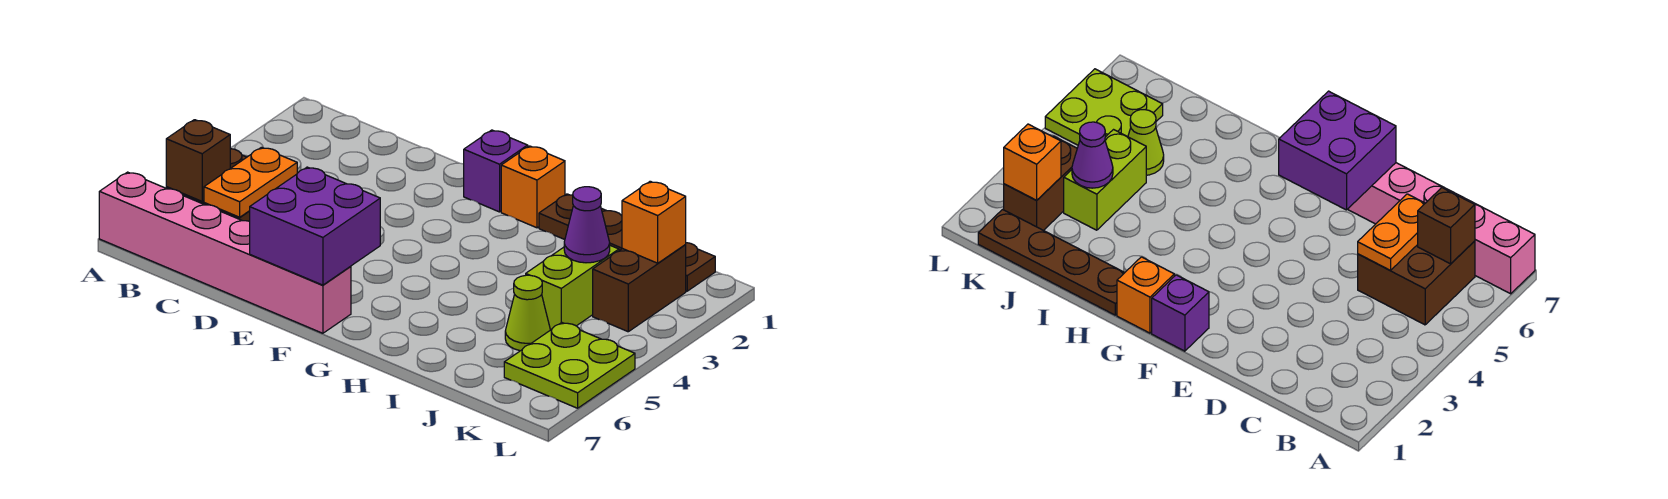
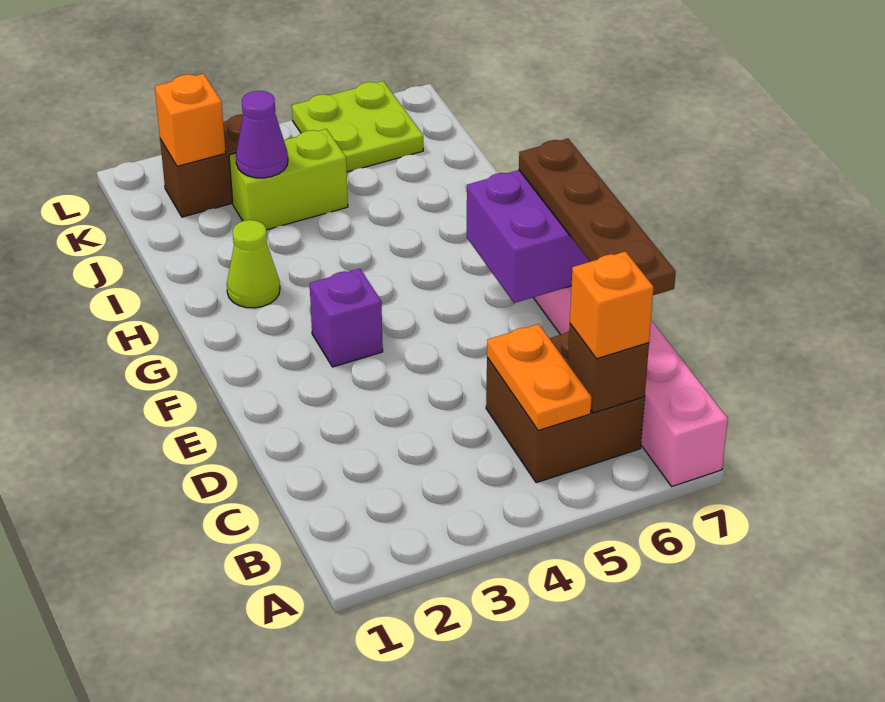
orange 1x2 plate [204,147,297,217] -> orange 1x2 plate turned to [487,324,592,431]
purple 1x1 brick [464,130,528,212] -> purple 1x1 brick moved to [310,269,383,367]
orange 1x1 brick [501,146,565,228] -> orange 1x1 brick moved to [570,251,653,359]
brown 1x4 plate [539,194,715,291] -> brown 1x4 plate moved to [519,138,676,295]
lime 1x1 cone [505,275,550,351] -> lime 1x1 cone moved to [227,220,280,308]

